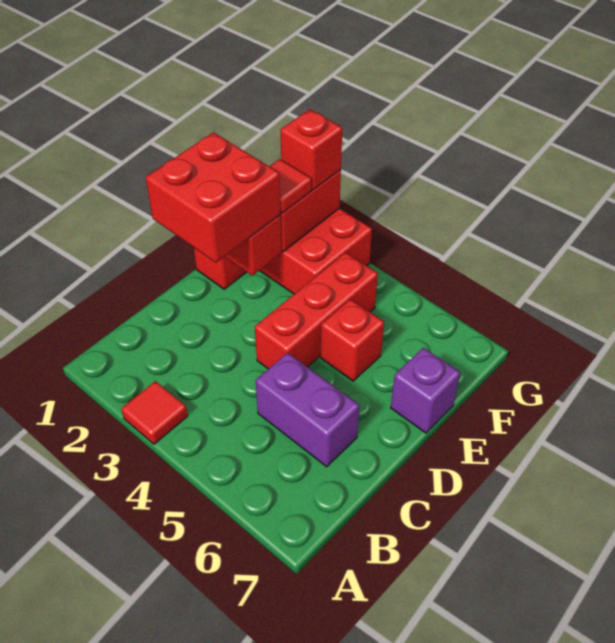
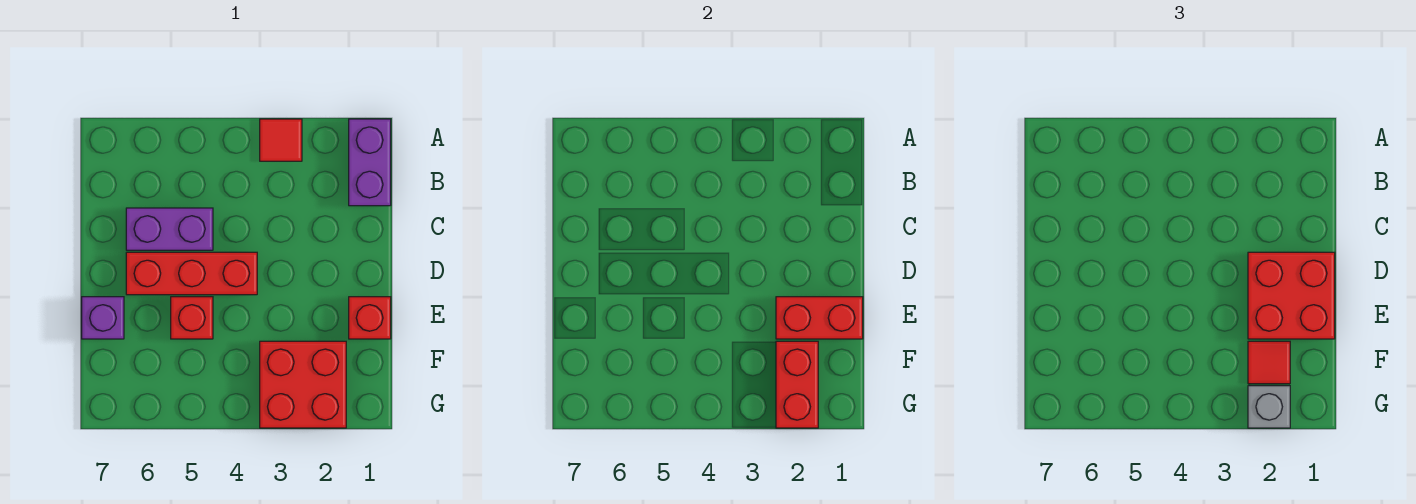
none -> purple 1x2 brick [349,119,391,206]
red 1x3 brick [255,253,378,369] -> red 1x3 brick turned to [126,252,257,295]
red 1x1 brick [280,109,342,190] -> grey 1x1 brick [1248,386,1290,428]

